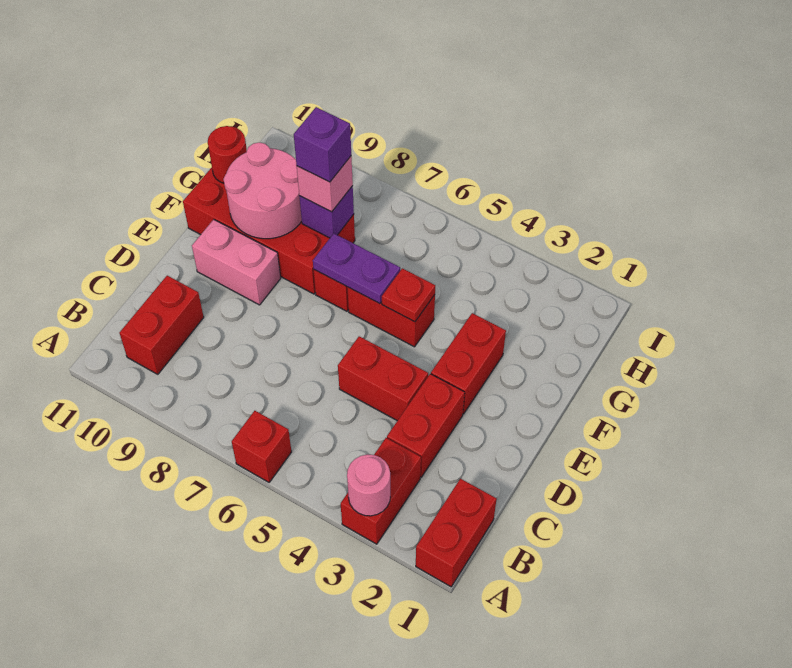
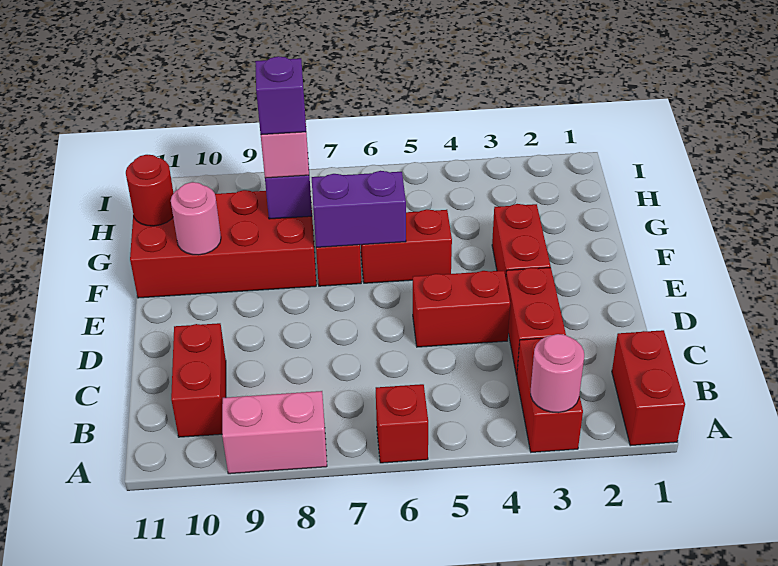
pink 1x2 brick [192,219,281,305] -> pink 1x2 brick moved to [222,391,327,474]
red 1x1 plate [382,268,435,322] -> none
purple 1x2 plate [313,233,400,304] -> purple 1x2 brick [312,171,406,247]
pink 2x2 round brick [224,142,302,239] -> pink 1x1 round brick [171,182,221,255]

